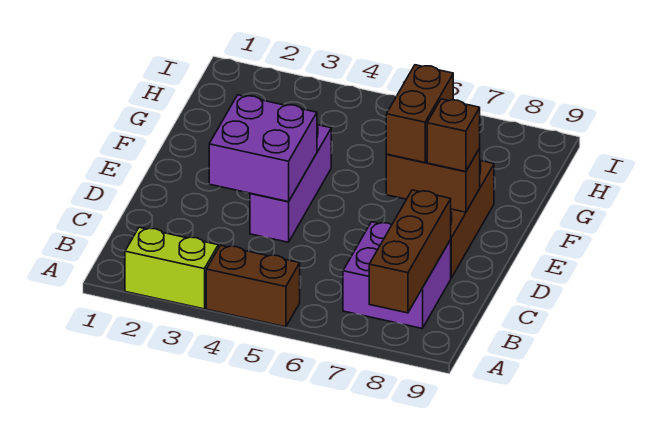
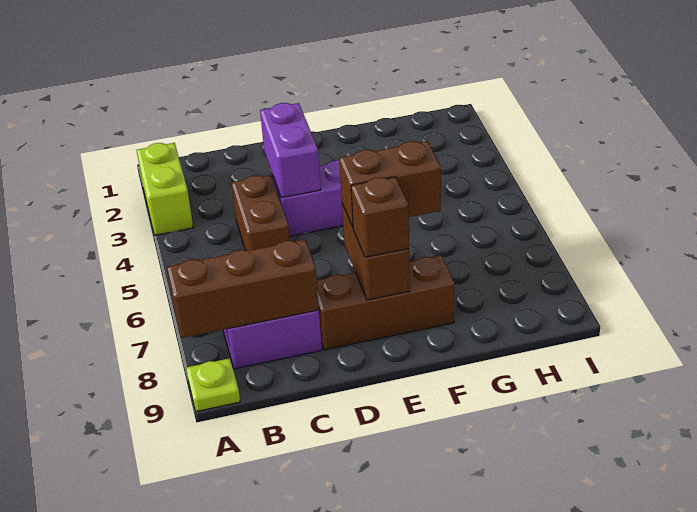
brown 1x2 brick [206,245,300,327] -> brown 1x2 brick moved to [232,175,290,251]
none -> lime 1x1 plate [186,358,240,412]
purple 2x2 brick [209,95,317,202] -> purple 1x2 brick [260,103,321,198]

